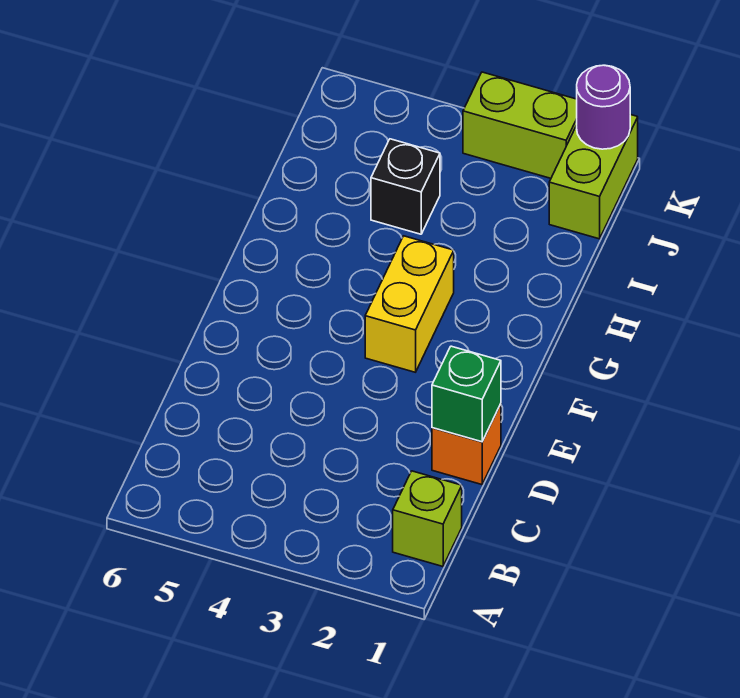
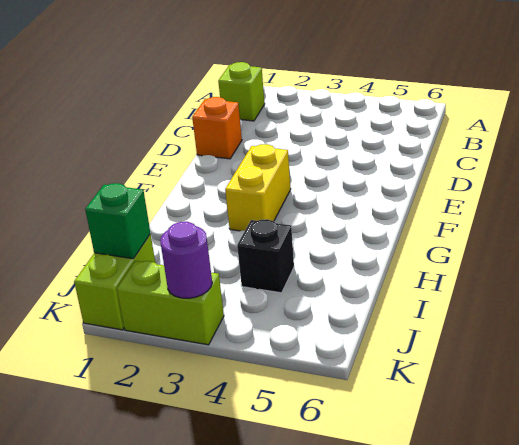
green 1x1 brick [432,346,501,442] -> green 1x1 brick moved to [85,183,151,259]
purple 1x1 round brick [577,65,630,149] -> purple 1x1 round brick moved to [160,222,212,298]

